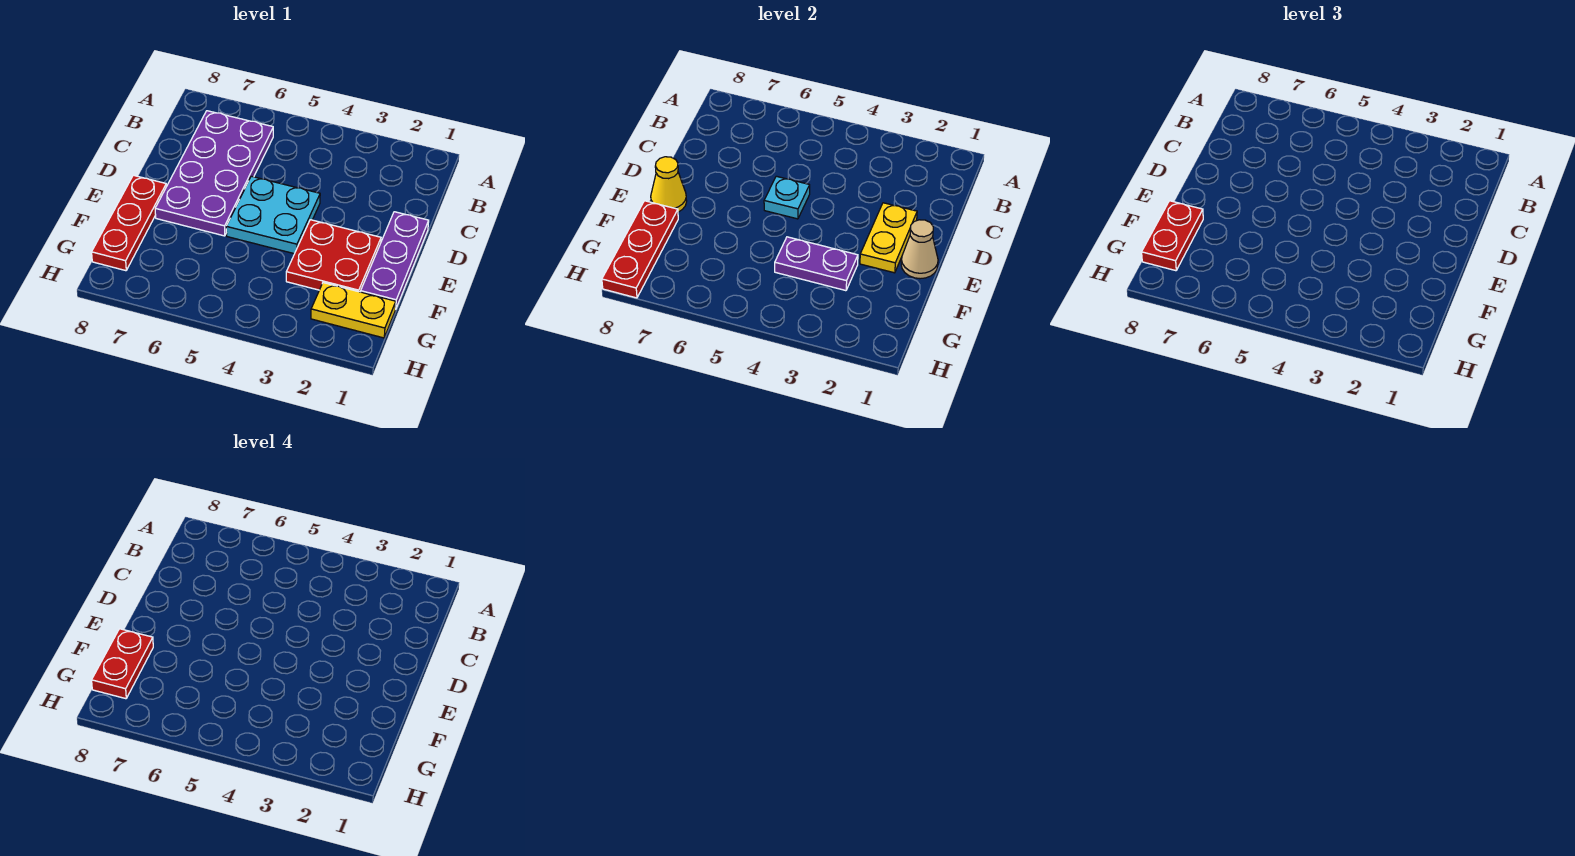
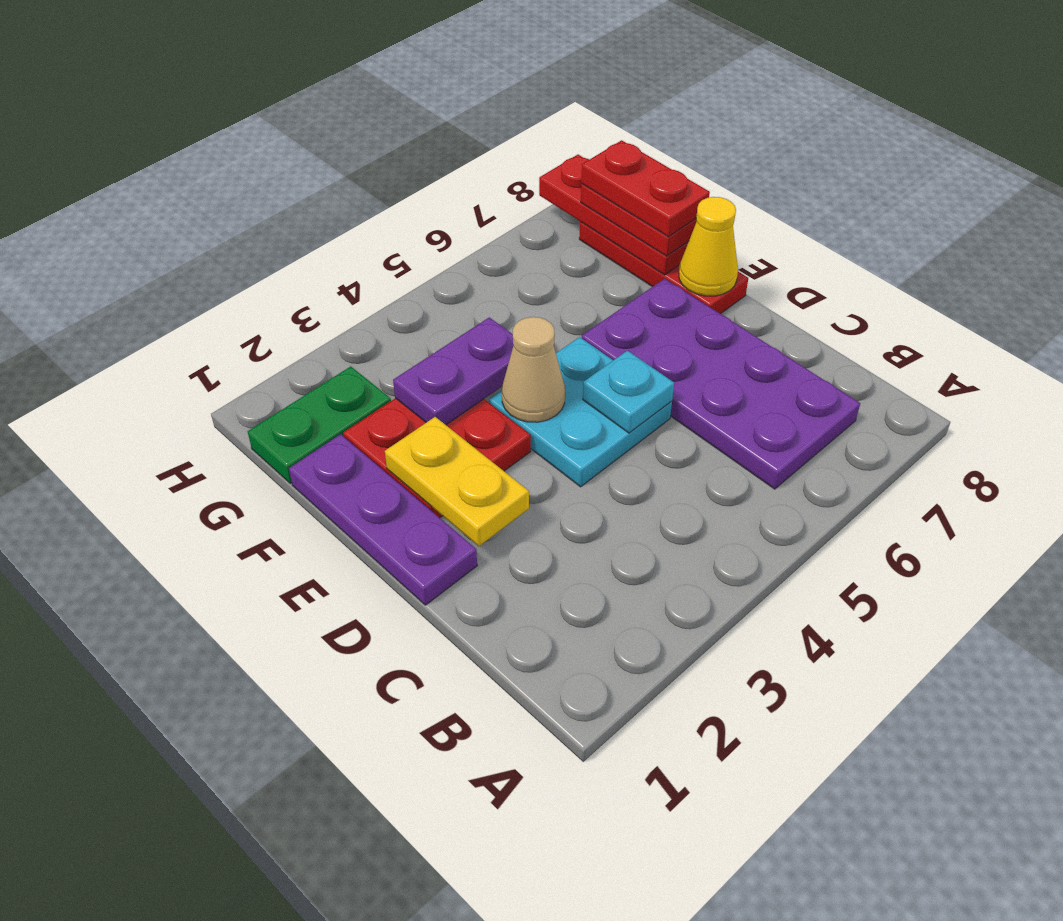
tan 1x1 cone [901,220,938,279] -> tan 1x1 cone moved to [502,317,565,422]
yellow 1x2 plate [311,283,396,338] -> green 1x2 plate [248,366,391,484]

